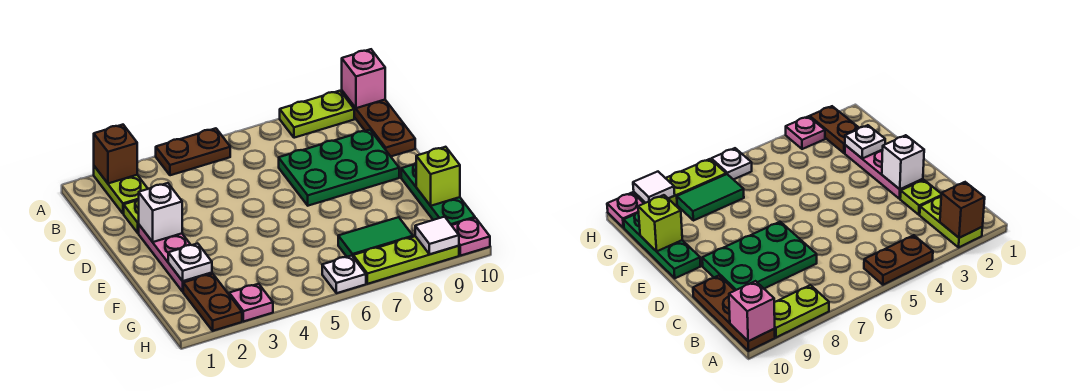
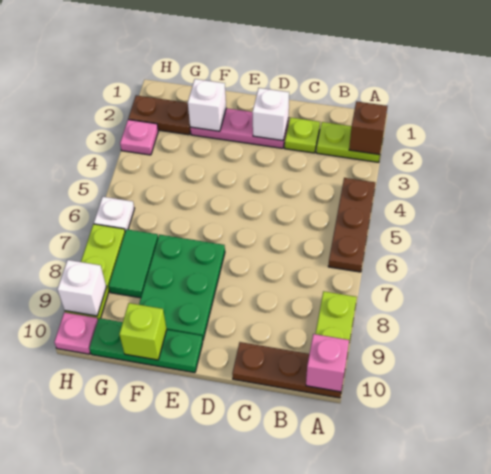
brown 1x2 plate [156,128,230,175] -> brown 1x3 plate [328,178,375,272]
green 2x3 plate [279,130,399,206] -> green 2x3 plate moved to [139,235,225,339]
white 1x1 plate [168,244,212,281] -> white 1x1 brick [188,79,226,131]
white 1x1 tile [415,217,459,254] -> white 1x1 brick [57,260,106,316]

